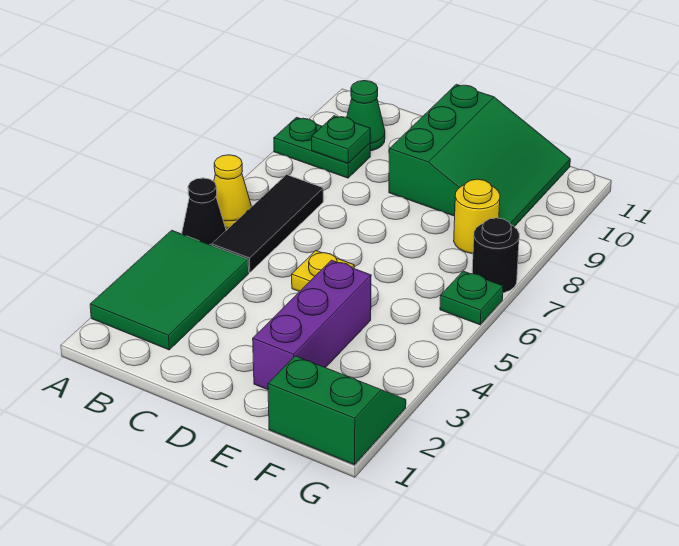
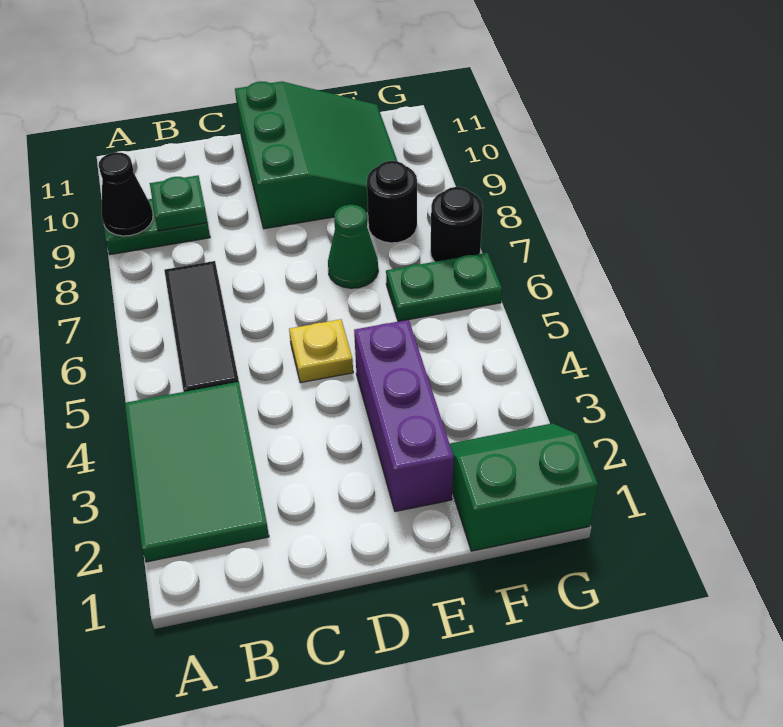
black 1x1 cone [182,178,226,245] -> black 1x1 cone moved to [99,152,153,236]
yellow 1x1 cone [214,155,252,228] -> none
green 1x1 cone [347,81,385,151] -> green 1x1 cone moved to [328,205,378,288]
yellow 1x1 round brick [454,179,500,254] -> black 1x1 round brick [367,161,417,243]
green 1x1 plate [440,271,503,325] -> green 1x2 plate [386,253,502,321]

